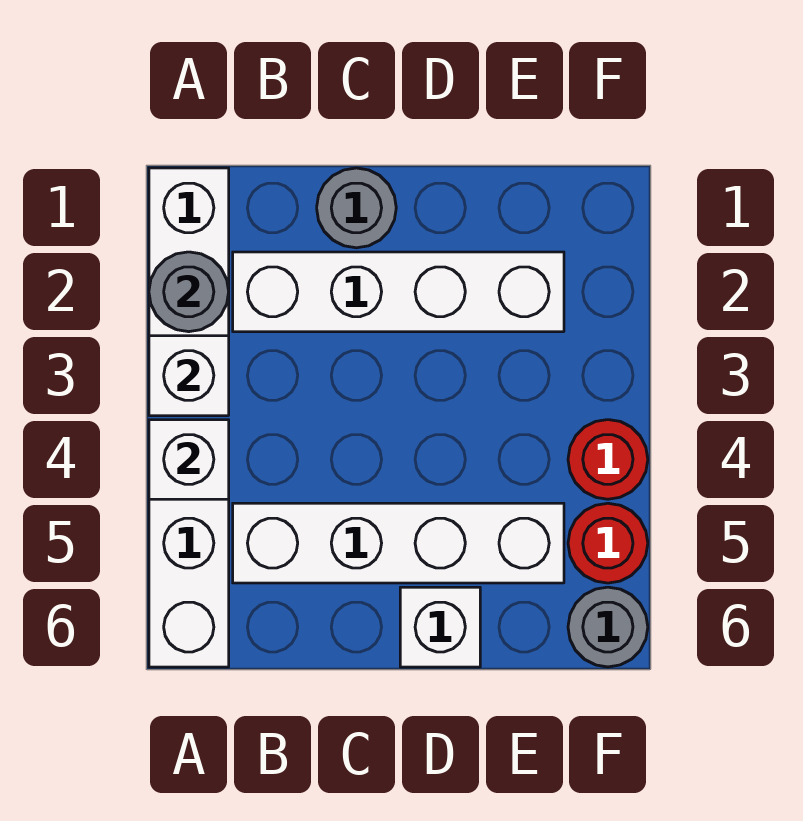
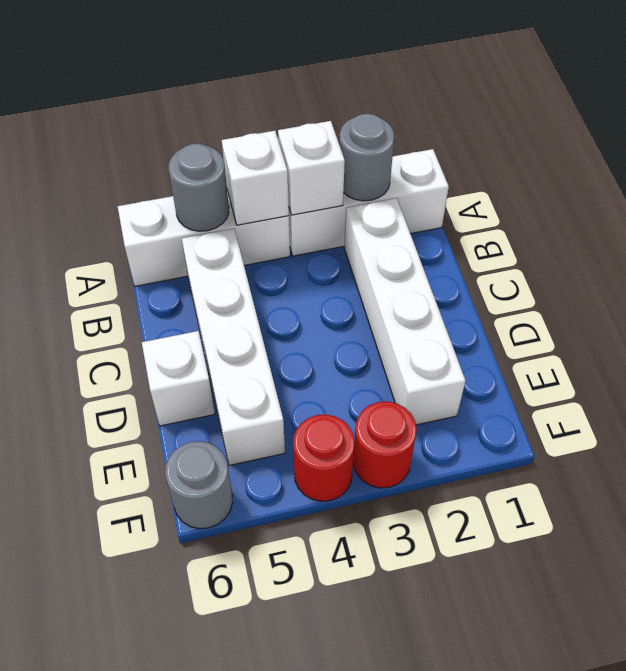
grey 1x1 round brick [317,168,396,248] -> grey 1x1 round brick moved to [169,144,229,231]
red 1x1 round brick [568,503,648,583] -> red 1x1 round brick moved to [353,401,417,488]

